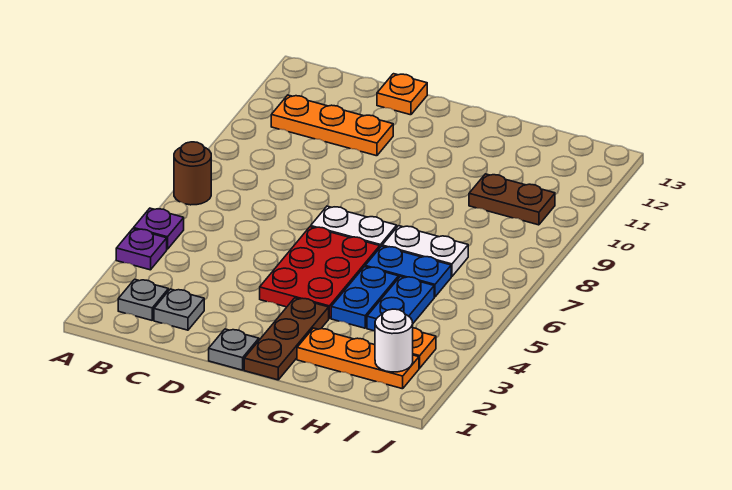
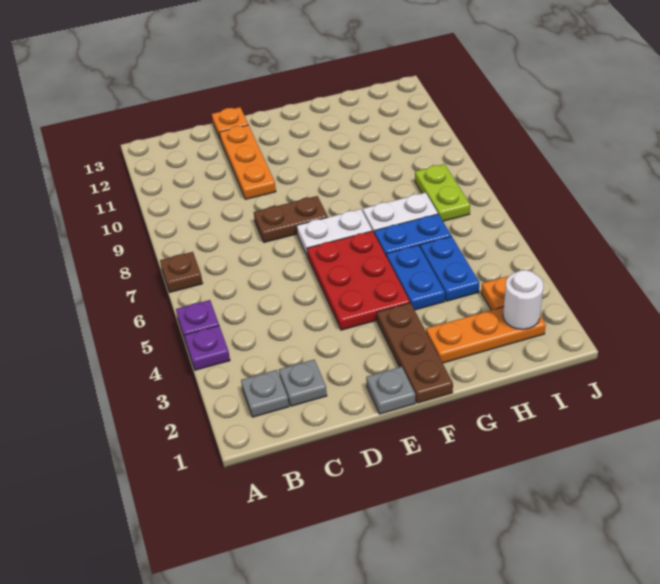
brown 1x1 round brick [174,142,211,205] -> brown 1x1 plate [160,252,203,292]
orange 1x3 plate [271,95,393,156] -> orange 1x3 plate turned to [219,125,276,199]
brown 1x2 plate [469,174,555,225] -> brown 1x2 plate moved to [254,196,328,243]
none -> lime 1x2 plate [415,164,470,221]

